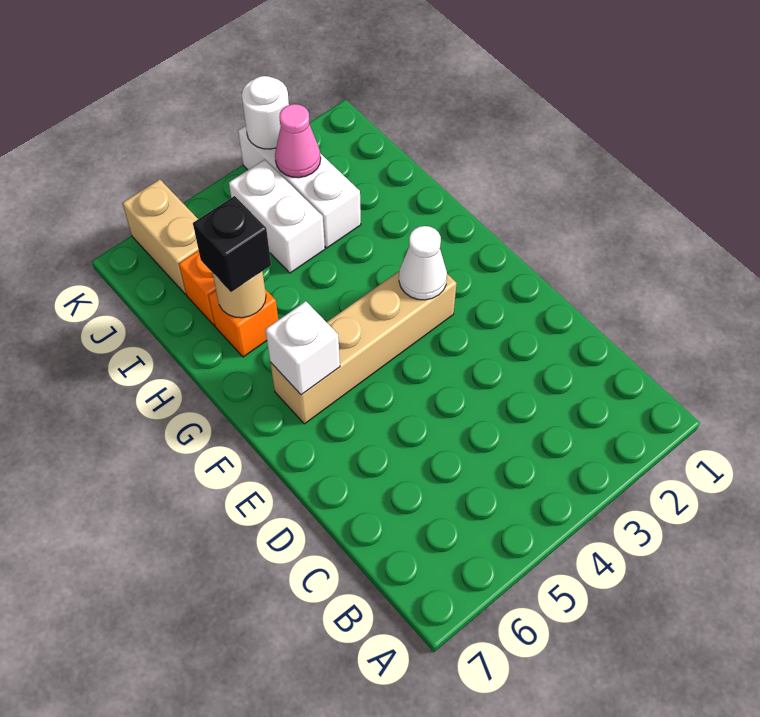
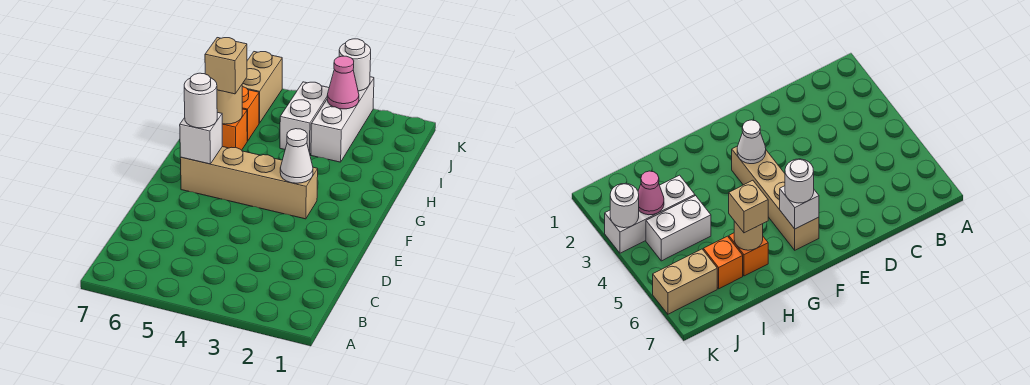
none -> white 1x1 round brick [184,73,217,128]
black 1x1 brick [193,196,271,292] -> tan 1x1 brick [205,38,247,94]

